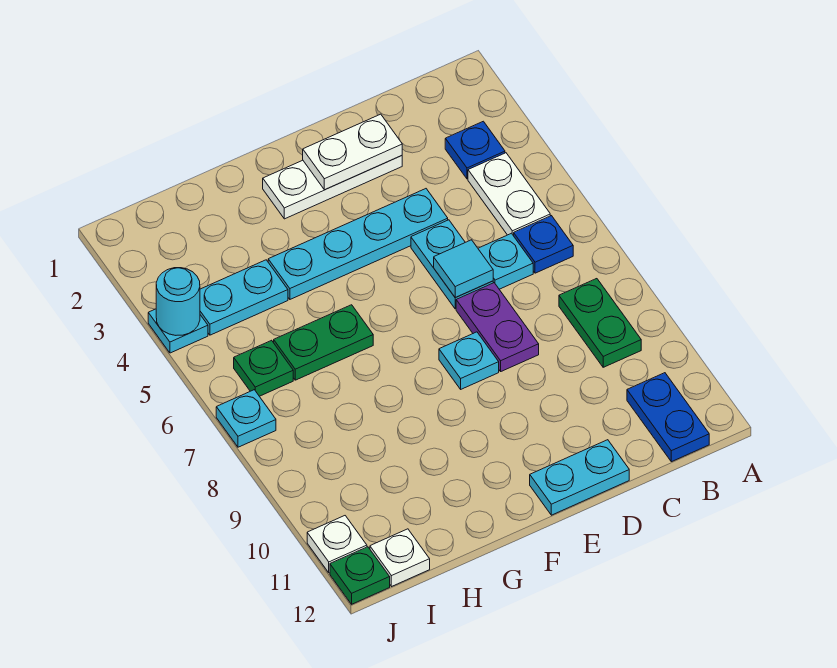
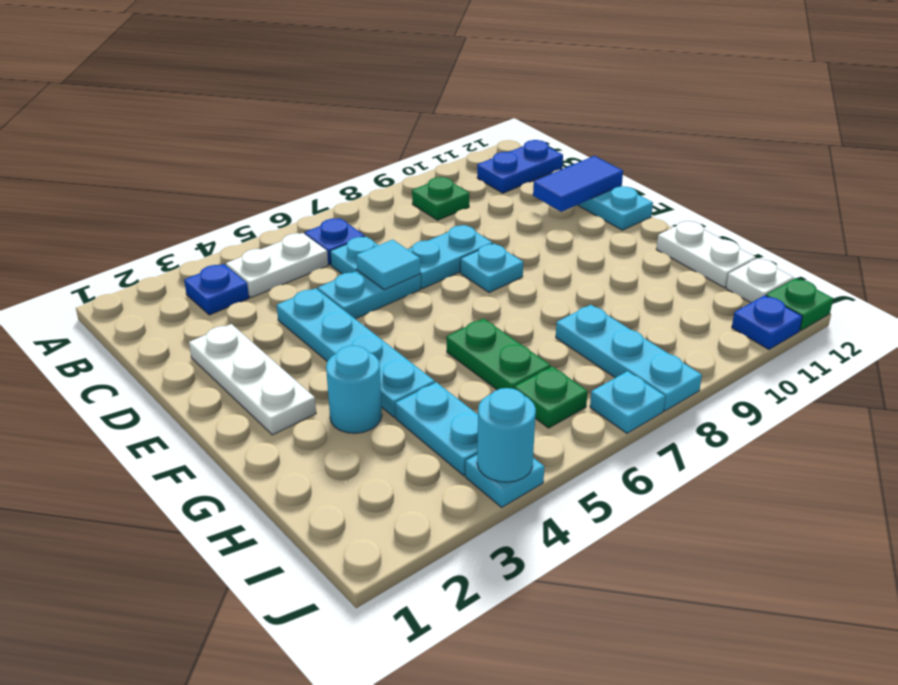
green 1x2 plate [559,279,641,367] -> green 1x1 plate [412,177,469,220]
white 1x2 plate [303,114,402,190] -> white 1x2 plate moved to [656,221,756,287]
purple 1x2 plate [456,283,539,371] -> cyan 1x2 plate [408,225,493,289]
none -> blue 1x2 tile [533,156,623,212]
none -> cyan 1x1 round brick [326,346,382,433]
none -> cyan 1x3 plate [556,305,702,411]
white 1x1 plate [307,516,367,573] -> blue 1x1 plate [732,295,803,349]

